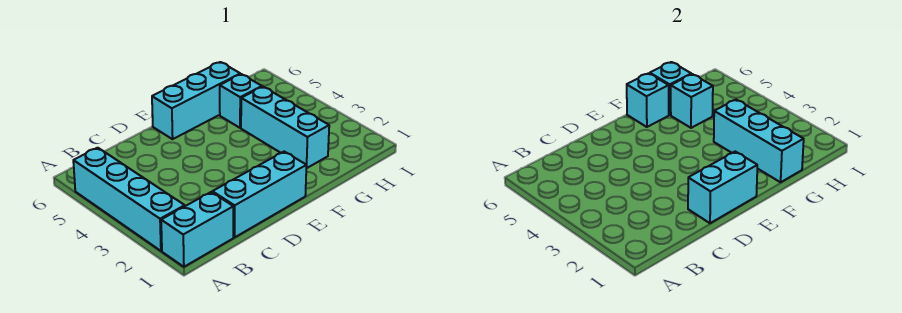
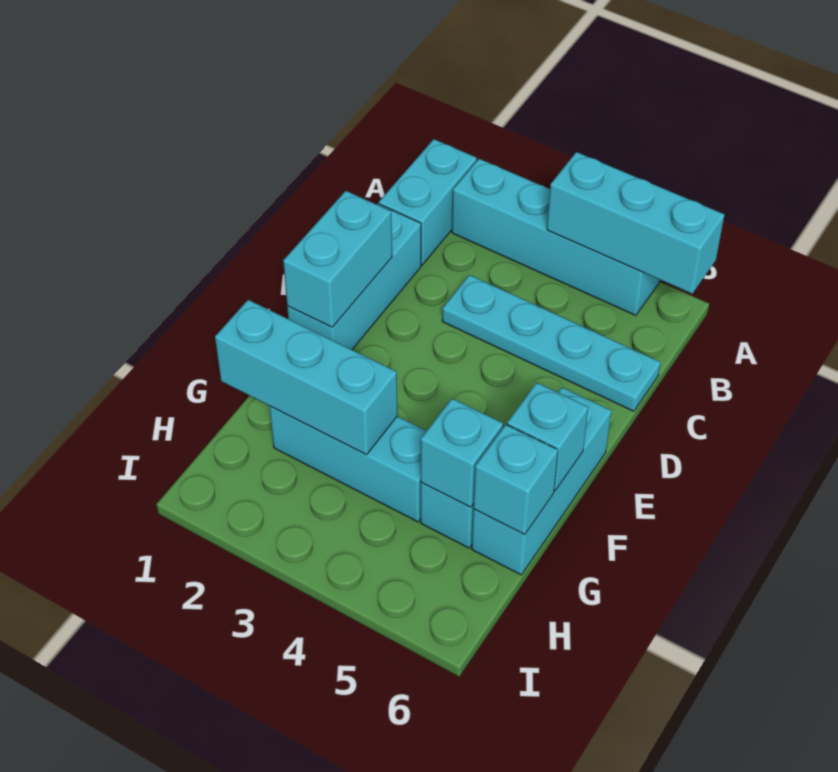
none -> cyan 1x3 brick [547,152,725,294]
none -> cyan 1x4 plate [442,275,661,411]

